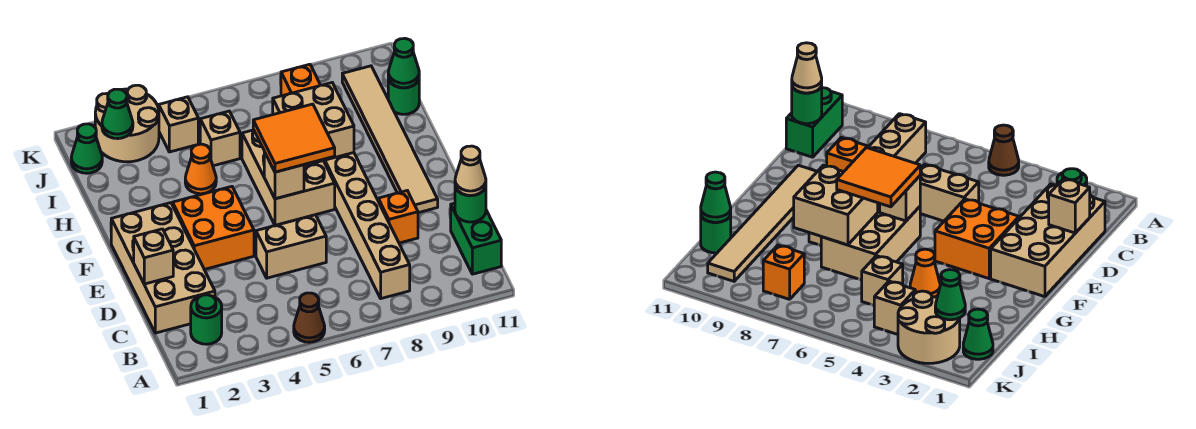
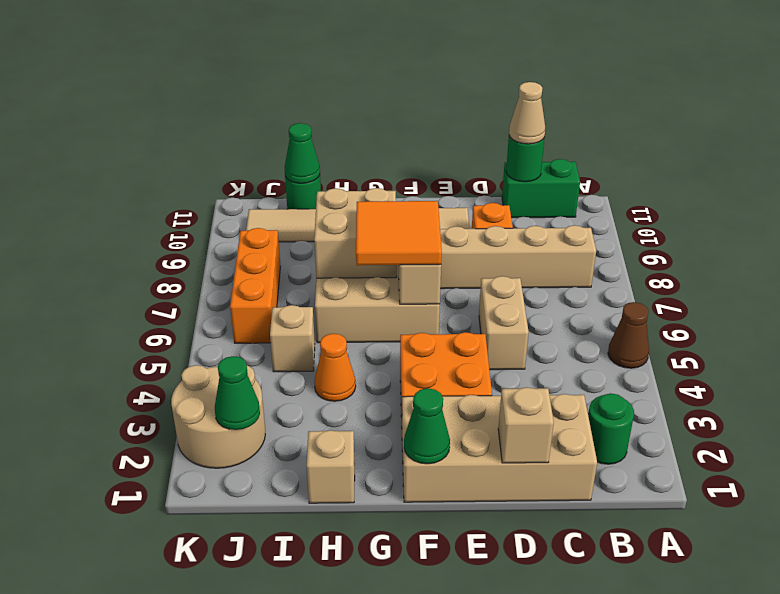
green 1x1 cone [71,124,102,173] -> green 1x1 cone moved to [404,388,450,464]
tan 1x1 brick [158,97,198,152] -> tan 1x1 brick moved to [307,430,355,503]
orange 1x1 brick [281,64,320,96] -> orange 1x3 brick [230,228,280,343]

